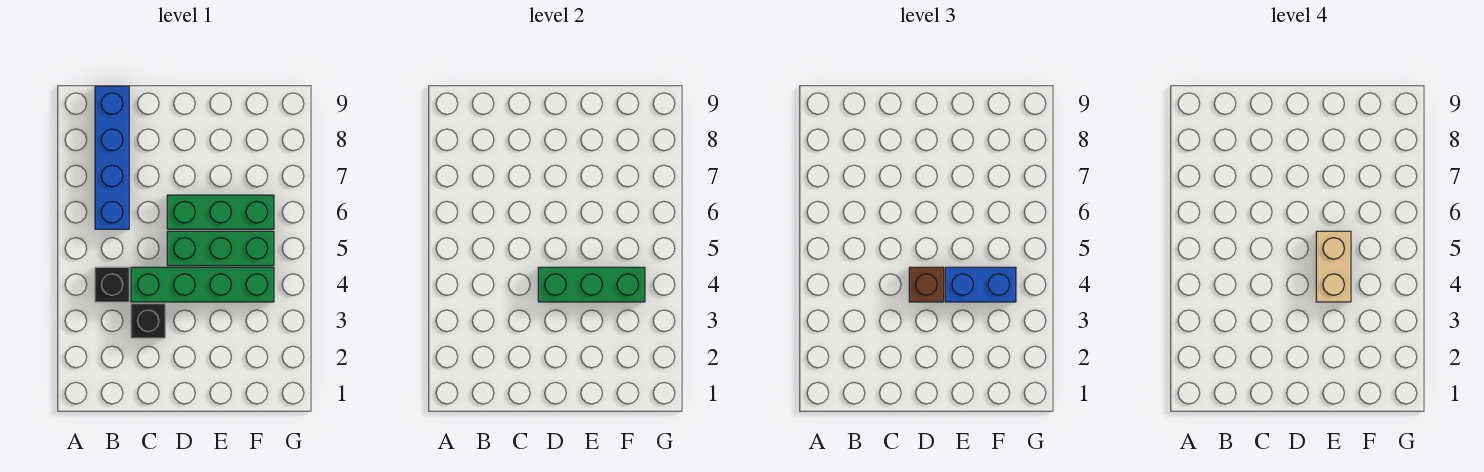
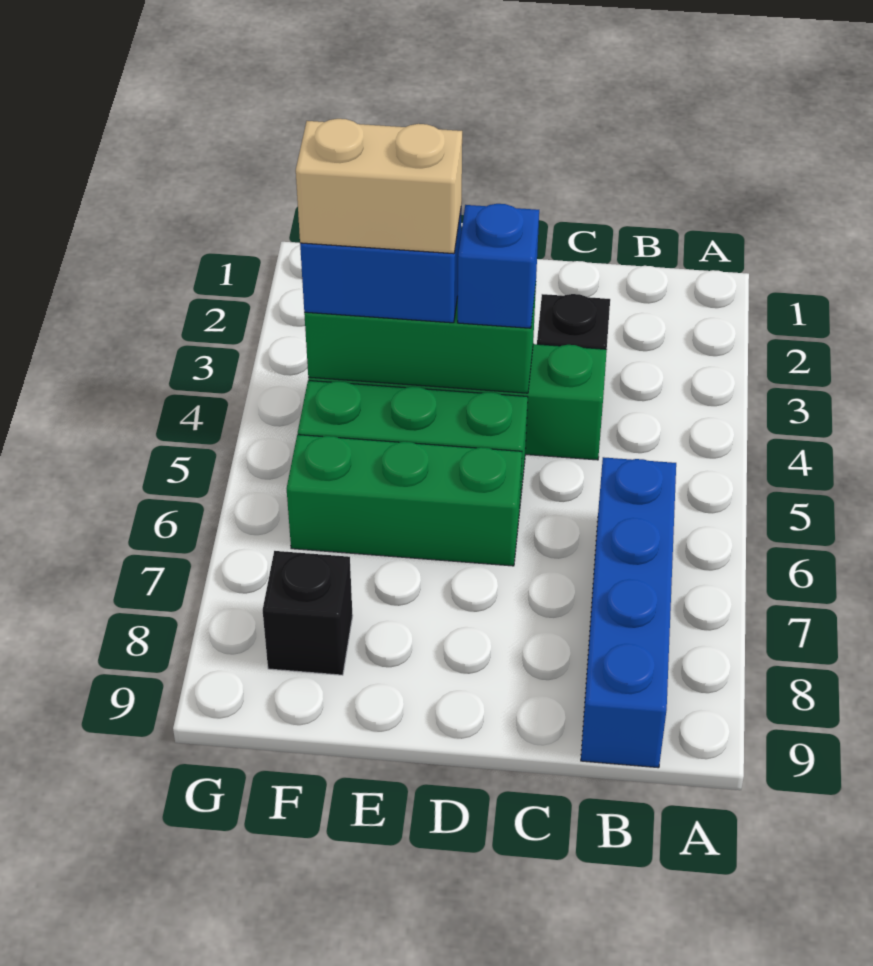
black 1x1 brick [95,267,129,302] -> black 1x1 brick moved to [263,551,353,675]
brown 1x1 brick [909,267,944,302] -> blue 1x1 brick [458,204,539,328]
tan 1x2 brick [1316,231,1351,302] -> tan 1x2 brick turned to [296,119,462,254]

